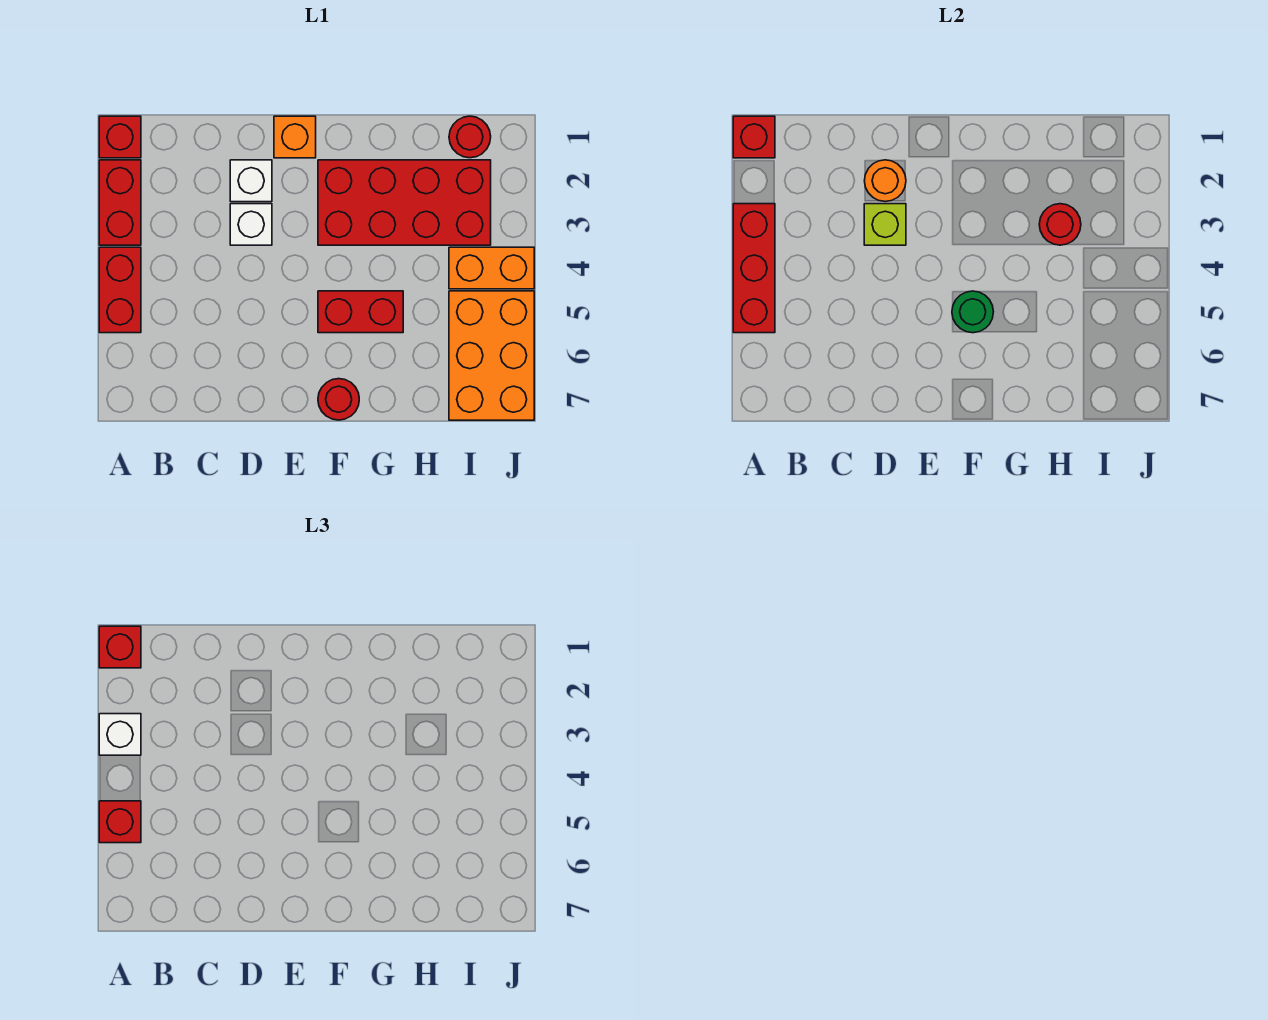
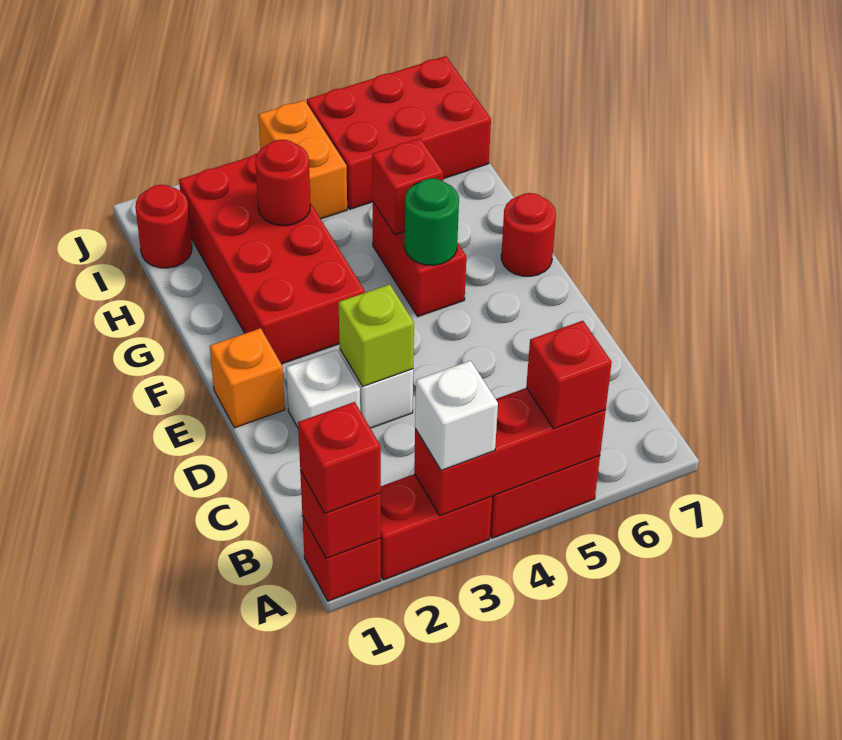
orange 1x1 round brick [864,160,906,202] -> none
none -> red 1x1 brick [372,138,444,235]
orange 2x3 brick [449,291,534,420] -> red 2x3 brick [307,56,491,209]

